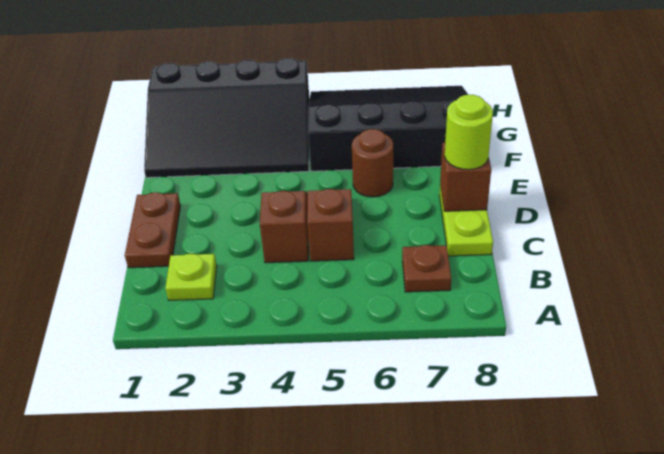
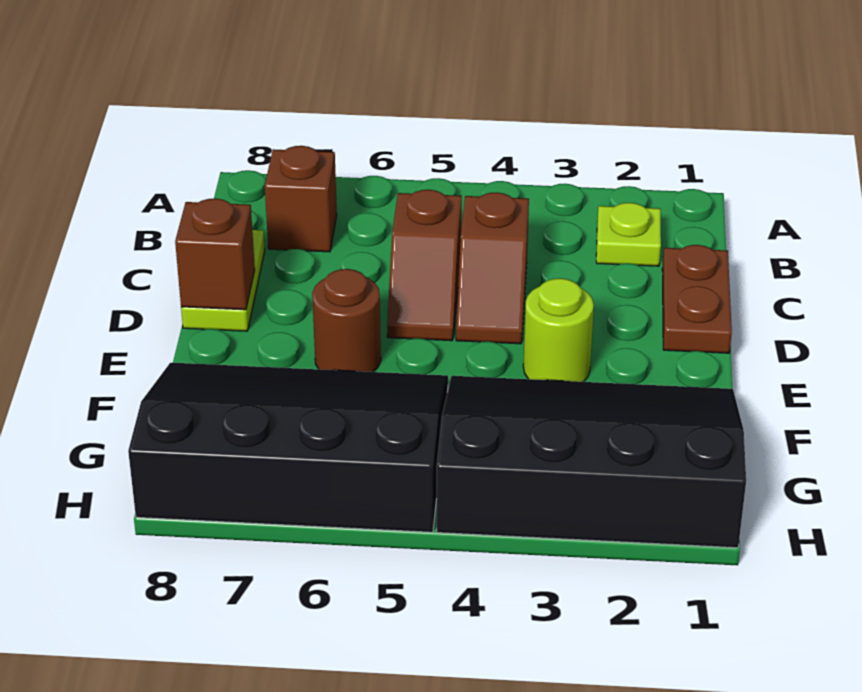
brown 1x1 plate [402,245,451,292] -> brown 1x1 brick [265,146,337,252]
lime 1x1 round brick [445,95,493,170] -> lime 1x1 round brick moved to [523,278,594,382]
black 3x4 slope [308,86,468,171] -> black 3x4 slope turned to [128,363,448,532]

